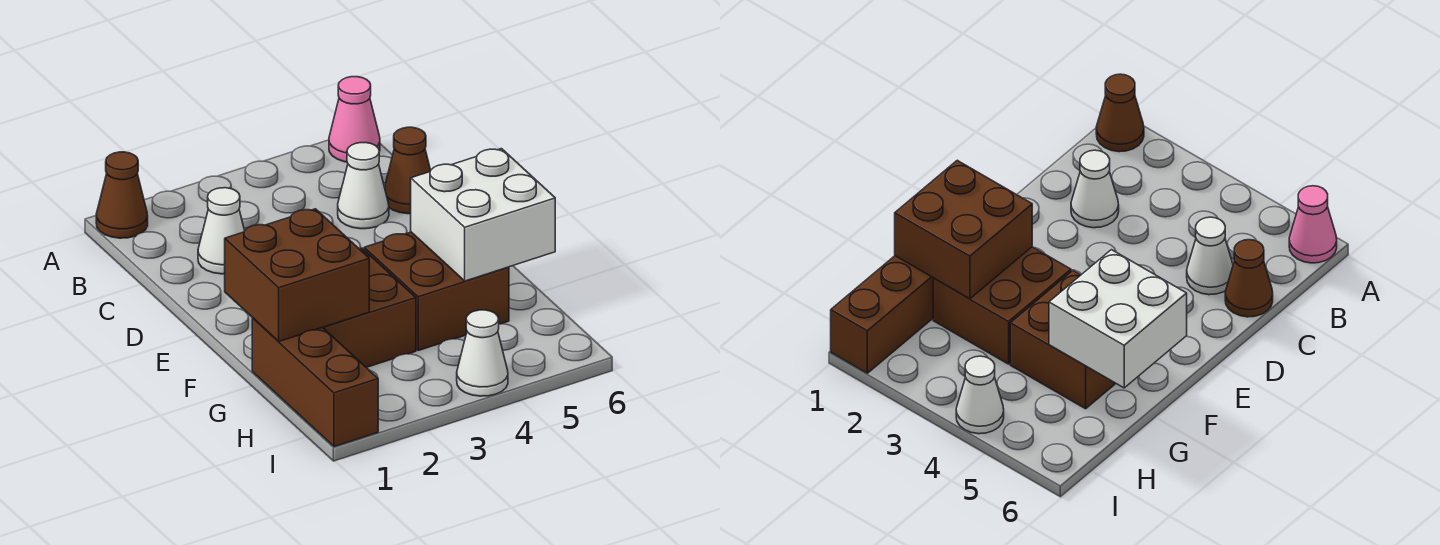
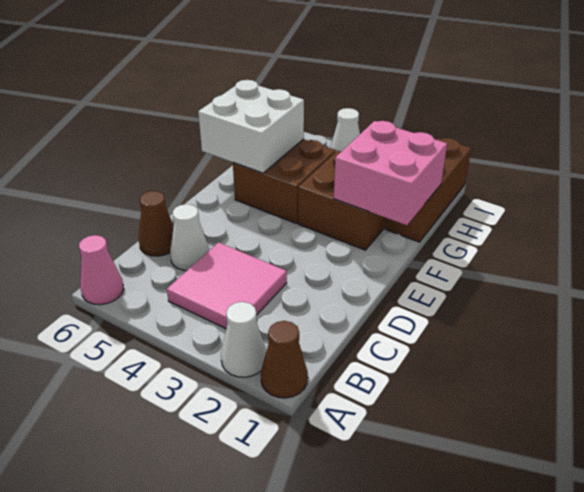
none -> pink 2x2 tile [167,242,287,329]
white 1x1 cone [198,188,245,274] -> white 1x1 cone moved to [221,302,266,377]
brown 2x2 brick [225,209,369,341] -> pink 2x2 brick [334,121,447,225]

